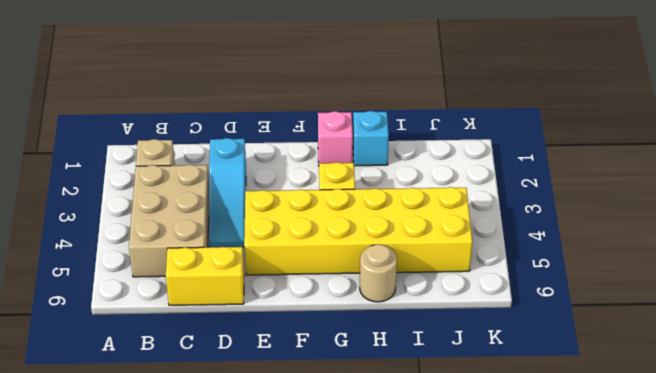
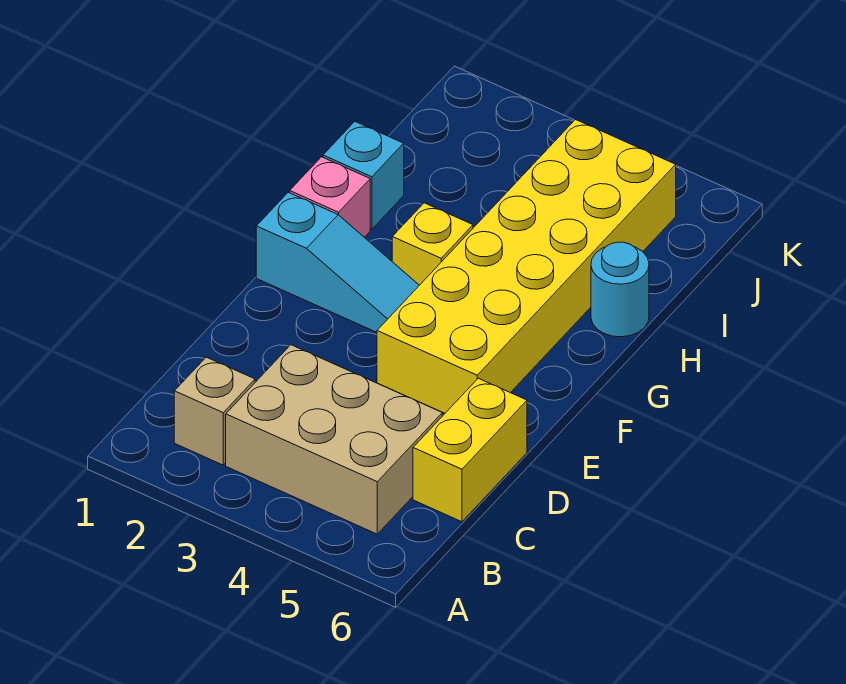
cyan 1x3 slope [209,138,246,247] -> cyan 1x3 slope moved to [256,192,419,332]
tan 1x1 round brick [360,244,397,302] -> cyan 1x1 round brick [591,242,649,337]

